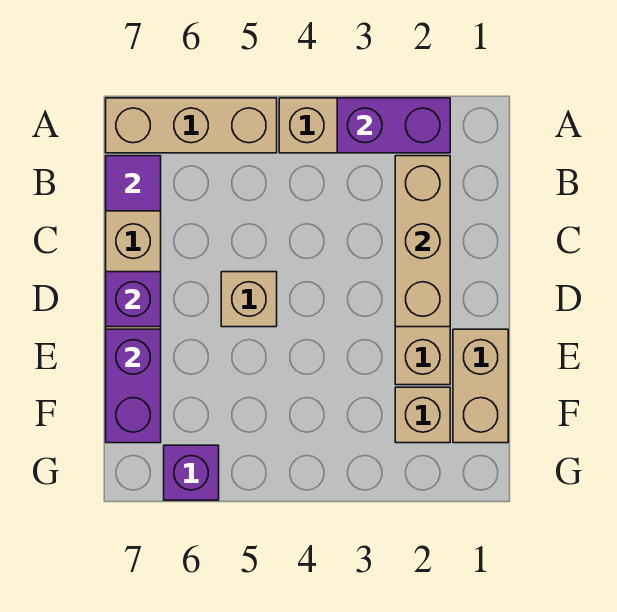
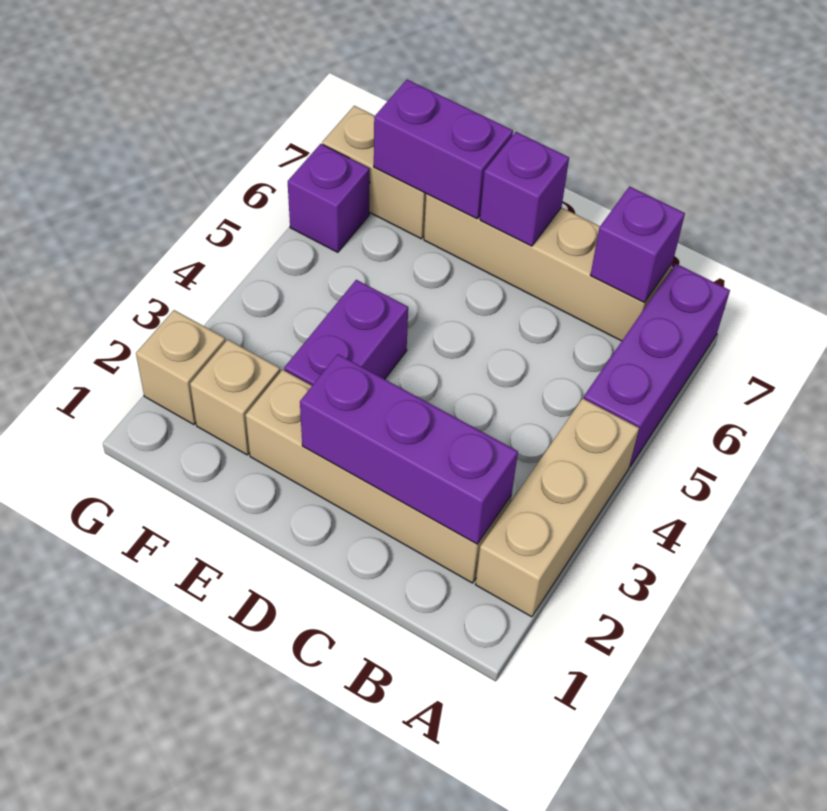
purple 1x2 brick [337,98,450,153] -> purple 1x2 brick moved to [284,280,408,385]
tan 1x3 brick [106,98,277,153] -> purple 1x3 brick [584,264,730,467]
tan 1x3 brick [395,156,450,327] -> purple 1x3 brick [300,354,518,544]
purple 1x1 tile [106,156,161,211] -> purple 1x1 brick [590,187,685,303]
tan 1x1 brick [221,272,277,327] -> tan 1x1 brick moved to [136,310,226,425]
tan 1x2 brick [453,329,508,443] -> tan 1x2 brick moved to [322,106,426,239]

